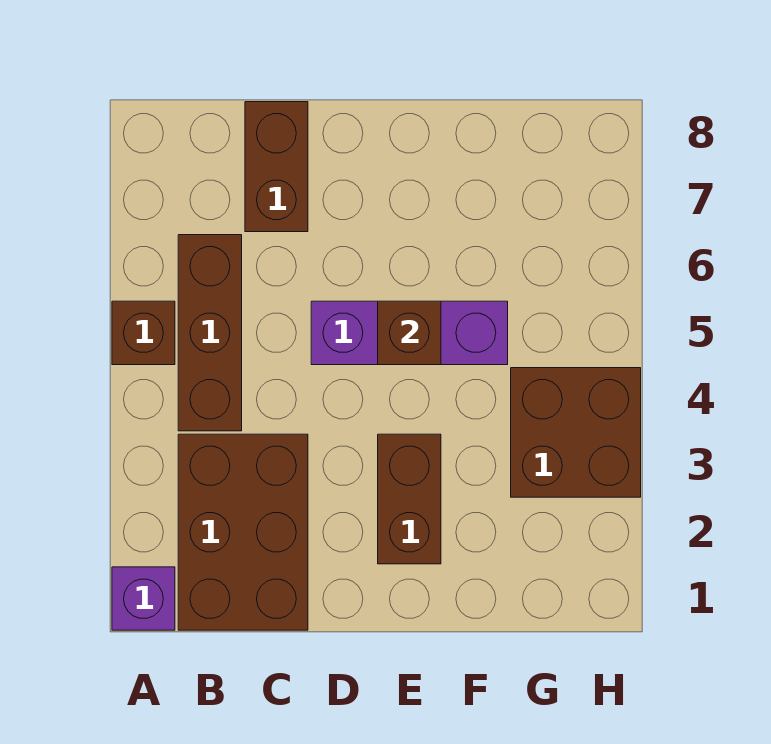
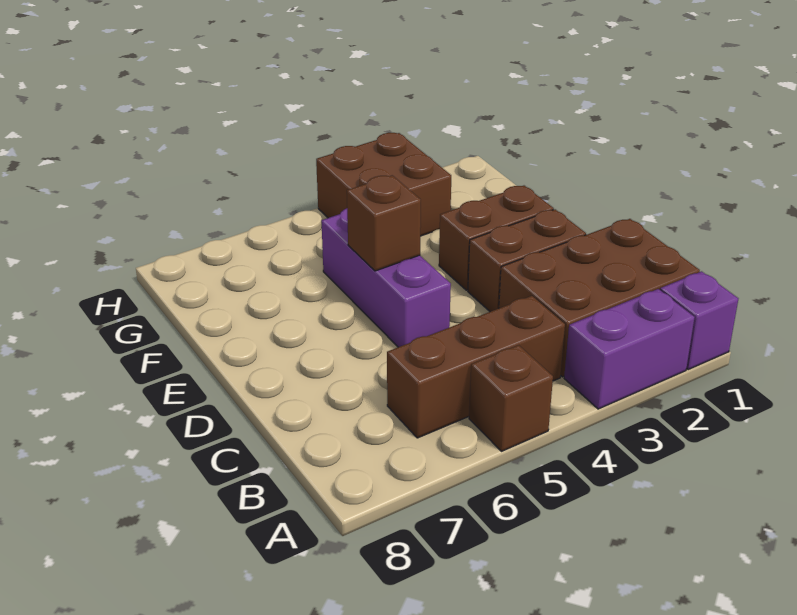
none -> purple 1x2 brick [564,289,695,409]
brown 1x2 brick [245,102,308,232] -> brown 1x2 brick moved to [468,209,586,312]

